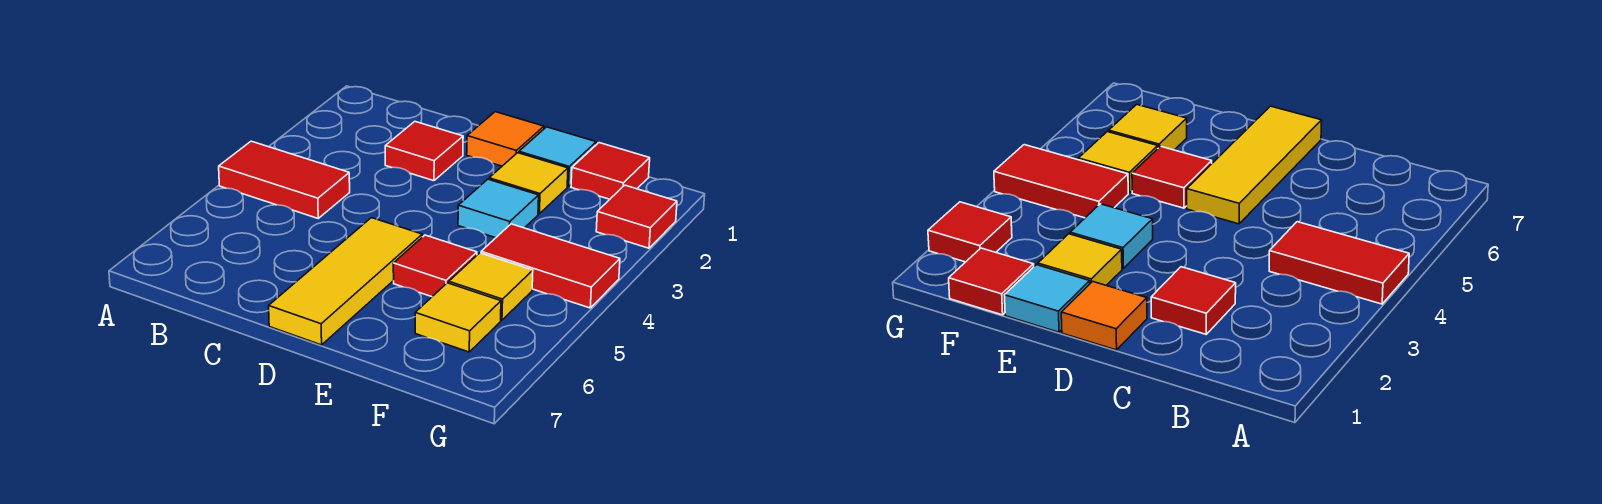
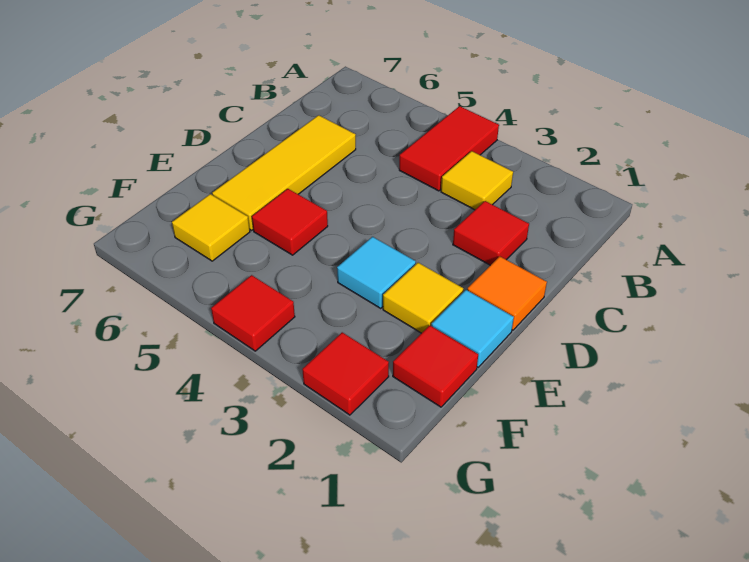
yellow 1x3 tile [269,218,422,345] -> yellow 1x3 tile turned to [212,115,356,230]
red 1x2 tile [481,224,620,308] -> red 1x1 tile [211,275,295,351]
yellow 1x1 tile [449,253,533,320] -> yellow 1x1 tile moved to [441,151,513,210]

